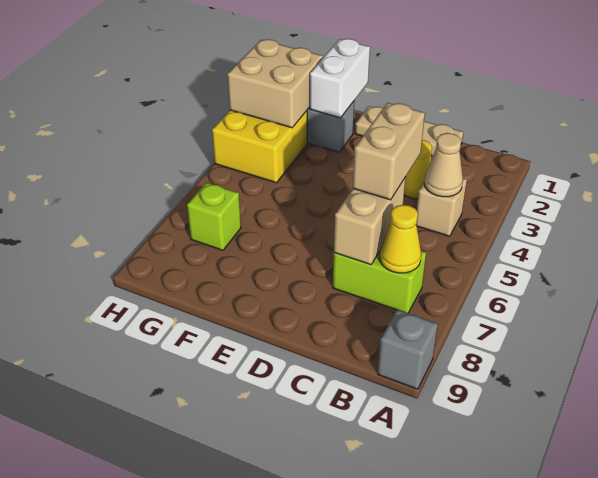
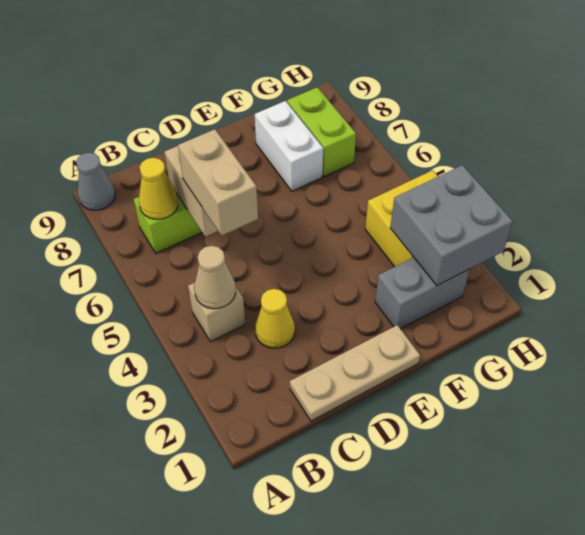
grey 1x1 brick [378,310,438,389] -> grey 1x1 cone [76,153,115,210]
white 1x2 brick [310,39,370,118] -> white 1x2 brick moved to [255,101,323,191]
tan 2x2 brick [228,39,323,128] -> grey 2x2 brick [390,165,513,285]
lime 1x1 brick [187,183,241,250] -> lime 1x2 brick [287,87,356,177]

